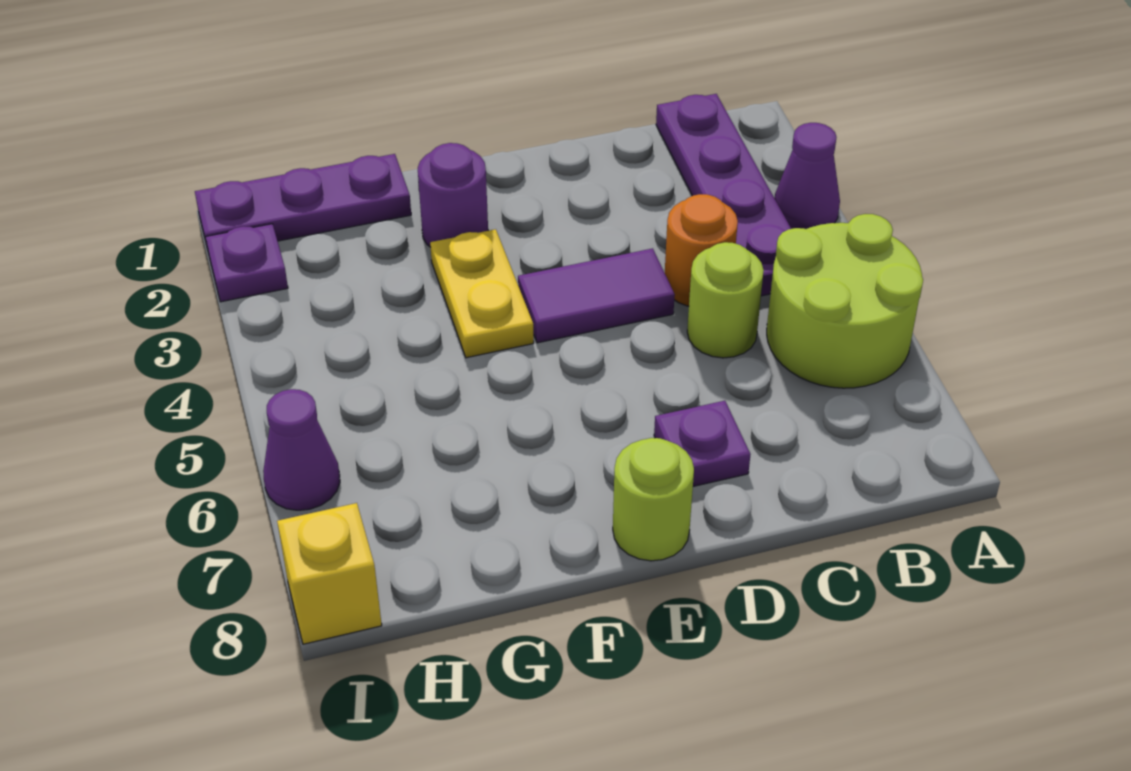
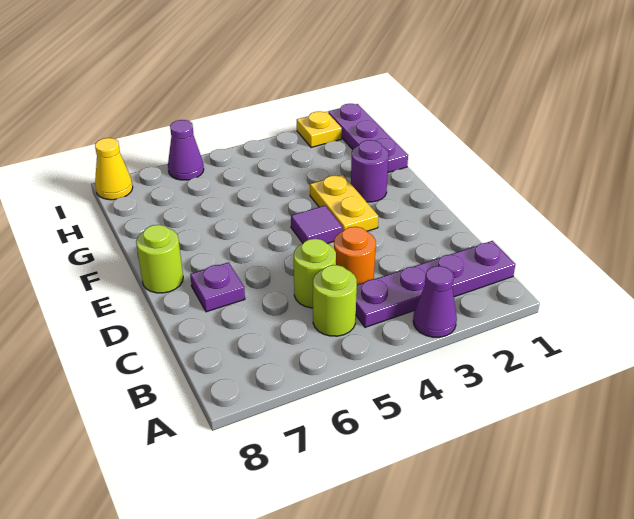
lime 2x2 round brick [767,214,923,388] -> lime 1x1 round brick [313,265,357,336]
purple 1x2 tile [518,248,675,343] -> purple 1x1 tile [291,206,342,243]
yellow 1x2 plate [430,229,534,358] -> yellow 1x2 plate turned to [310,175,378,231]
purple 1x1 plate [206,224,288,302] -> yellow 1x1 plate [297,111,342,147]
yellow 1x1 brick [277,503,382,644] -> yellow 1x1 cone [95,138,133,200]

